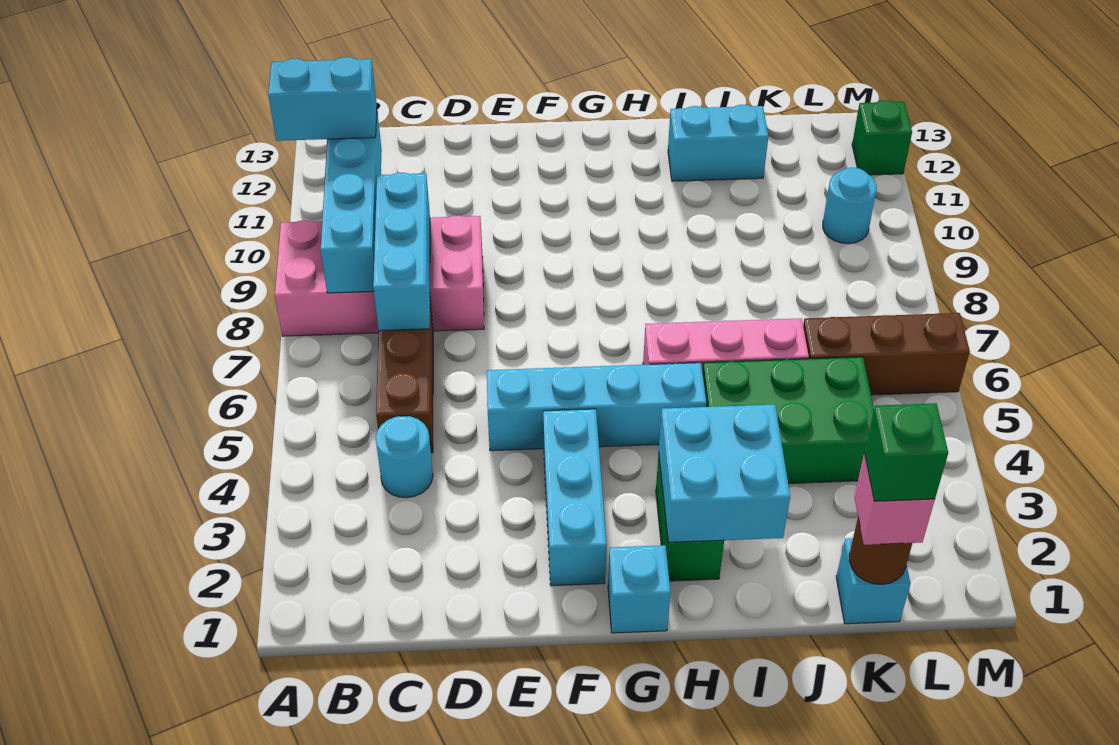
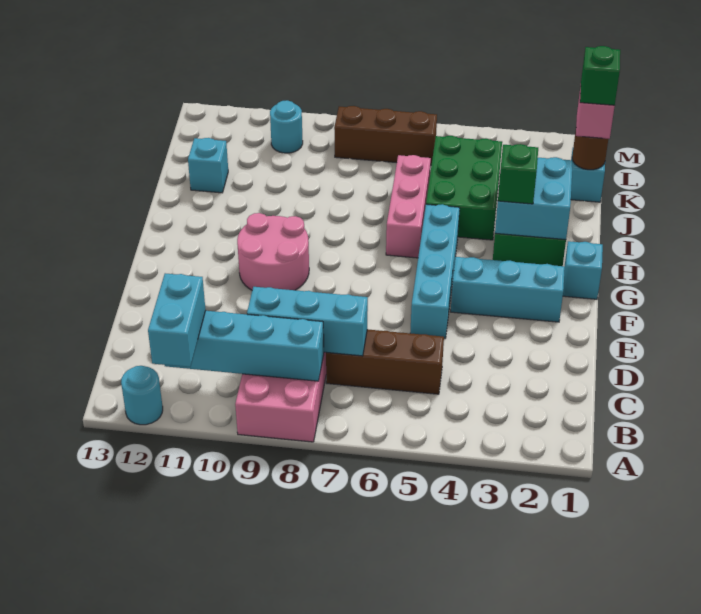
cyan 1x1 round brick [376,416,433,498] -> cyan 1x1 round brick moved to [121,366,163,425]
none -> pink 2x2 round brick [237,213,309,290]
cyan 1x2 brick [668,105,768,181] -> cyan 1x1 brick [188,138,228,193]
brown 1x3 brick [803,313,970,395] -> brown 1x3 brick turned to [334,106,437,165]
green 1x1 brick [852,100,912,175] -> green 1x1 brick moved to [498,144,538,204]

